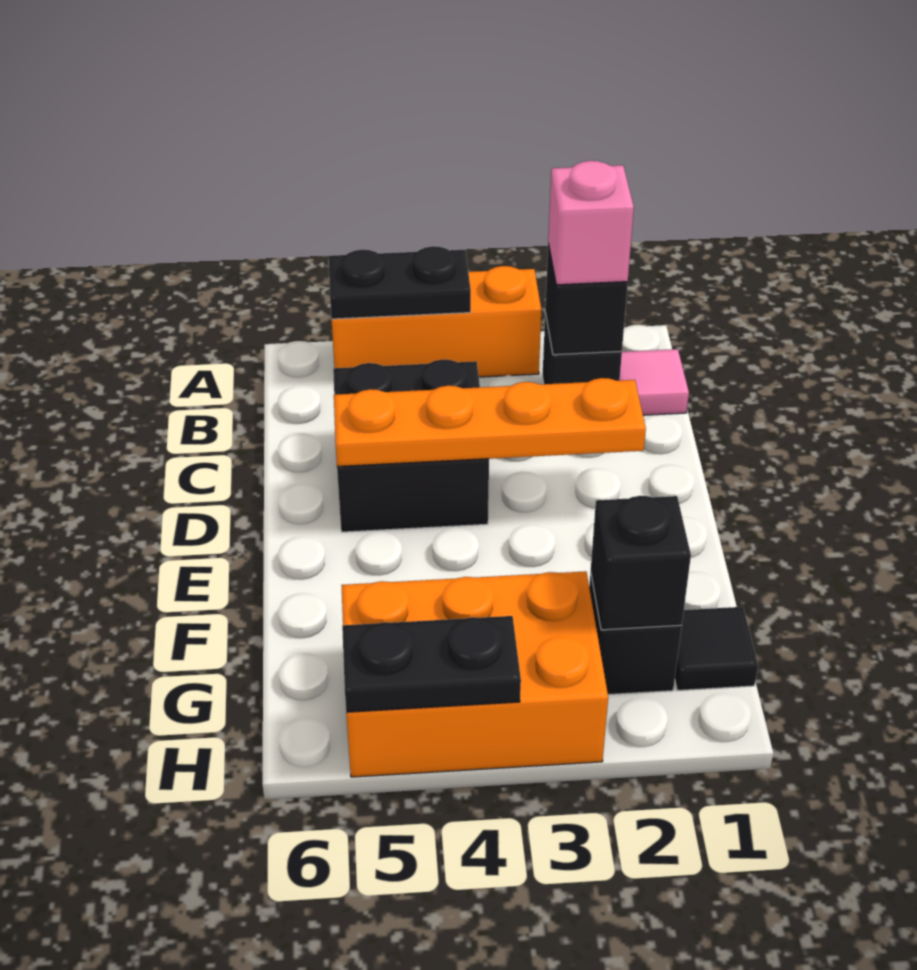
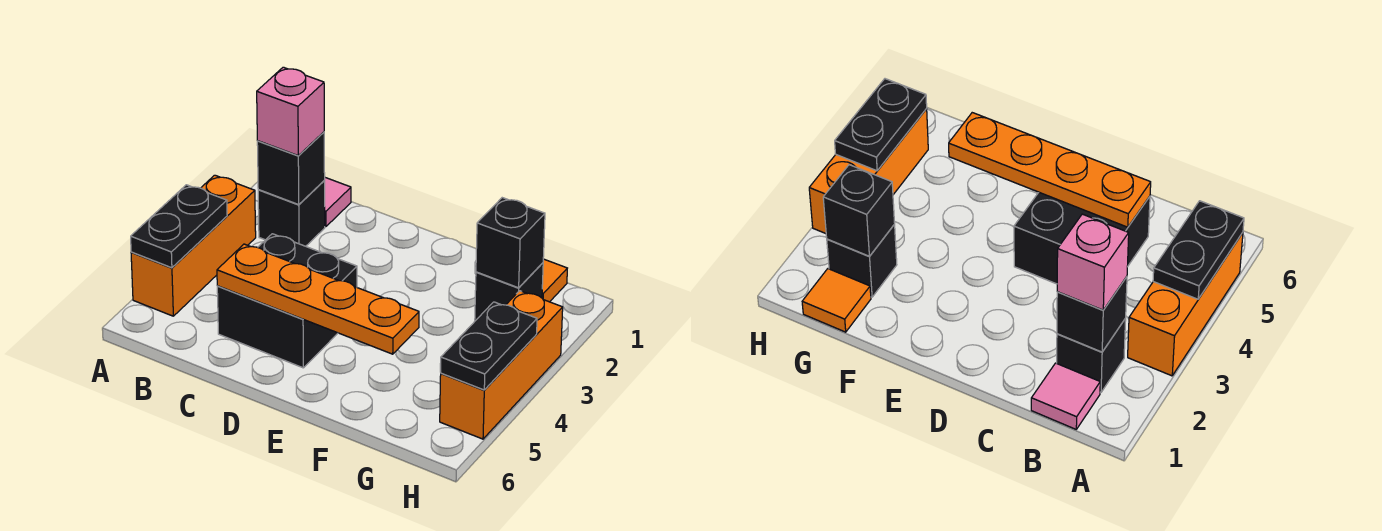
orange 1x4 plate [334,378,646,466] -> orange 1x4 plate turned to [217,244,419,354]
black 1x1 tile [675,607,758,691] -> orange 1x1 tile [542,259,567,302]
orange 2x3 brick [341,571,608,777] -> orange 1x3 brick [440,291,563,439]

